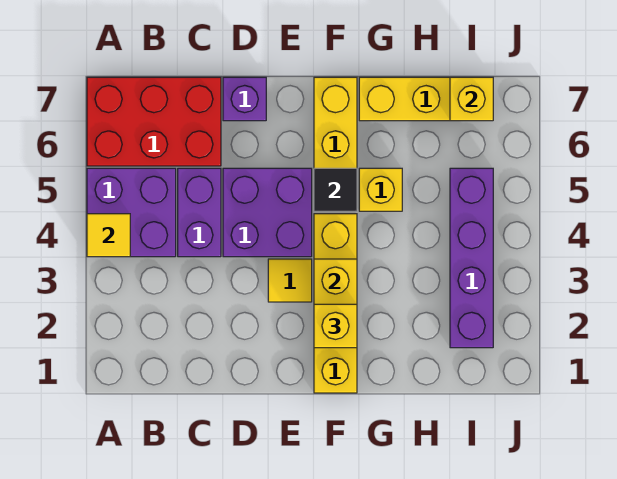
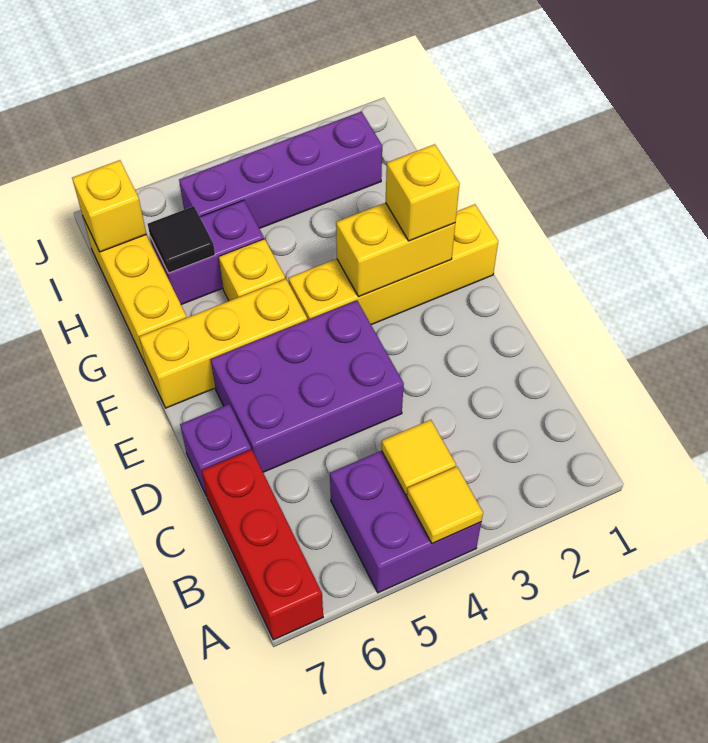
red 2x3 brick [87,77,221,166] -> red 1x3 brick [202,449,323,640]
purple 1x2 brick [178,168,221,257] -> purple 1x2 brick moved to [150,200,264,305]
purple 2x2 brick [223,168,312,257] -> purple 2x3 brick [211,300,404,472]
yellow 1x1 tile [268,259,312,302] -> yellow 1x1 tile moved to [382,420,456,495]
black 1x1 tile [314,168,357,211] -> black 1x1 tile moved to [148,206,215,273]

